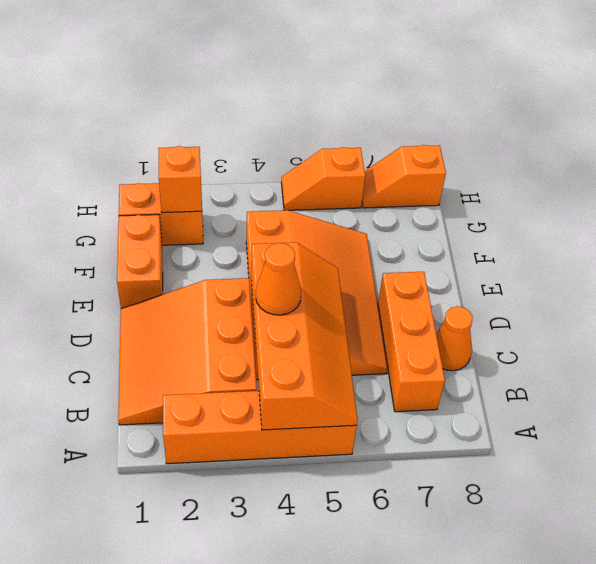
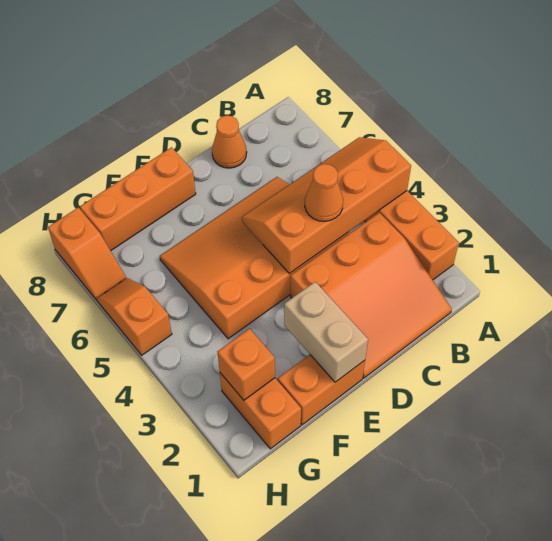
orange 1x3 brick [378,272,445,412] -> orange 1x3 brick moved to [80,147,196,251]
none -> tan 1x2 brick [284,282,368,382]
orange 1x2 slope [281,147,365,210] -> orange 1x2 slope turned to [97,278,172,355]

